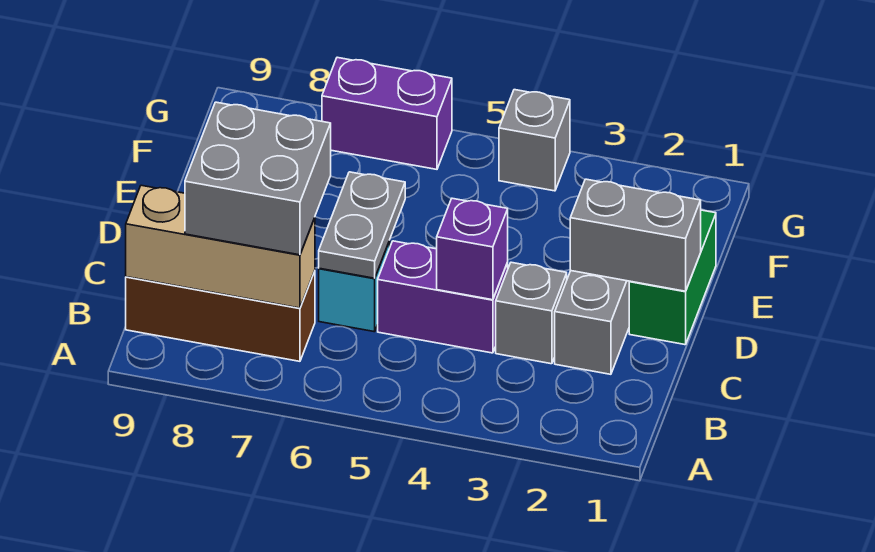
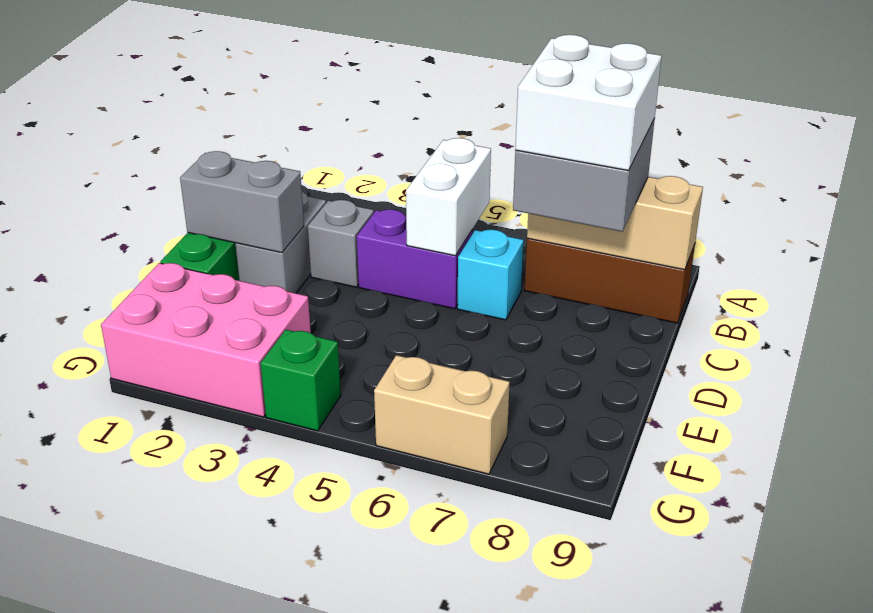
none -> white 1x2 brick [406,138,491,256]
none -> white 2x2 brick [515,35,662,171]
purple 1x1 brick [437,198,508,300] -> none
grey 1x2 plate [319,172,405,278] -> none
none -> pink 2x3 brick [101,263,311,417]
grey 1x1 brick [499,90,570,191] -> green 1x1 brick [261,330,341,431]
purple 1x2 brick [322,57,452,169] -> tan 1x2 brick [374,355,510,474]

